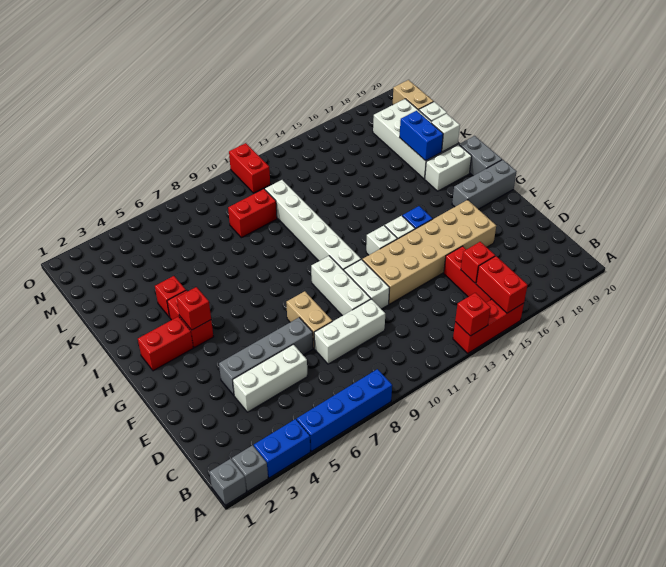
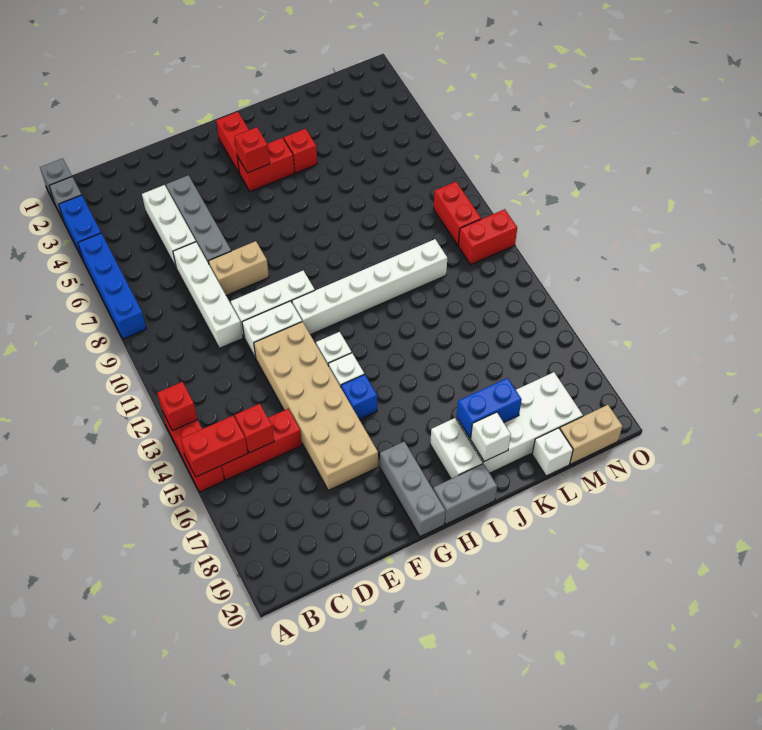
white 1x3 brick [314,299,385,364] -> white 1x4 brick [173,242,243,348]
red 1x2 brick [228,189,277,238] -> red 1x2 brick moved to [434,182,481,245]

